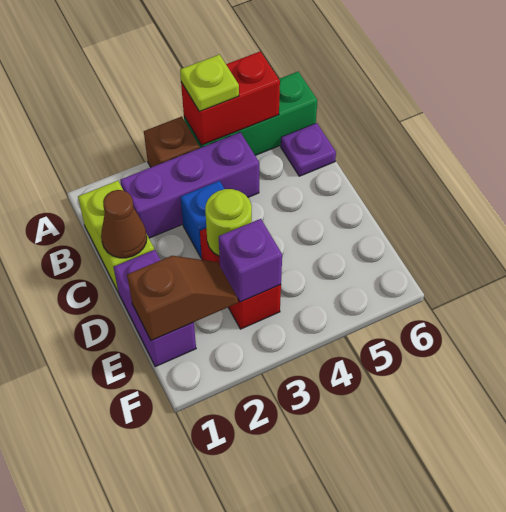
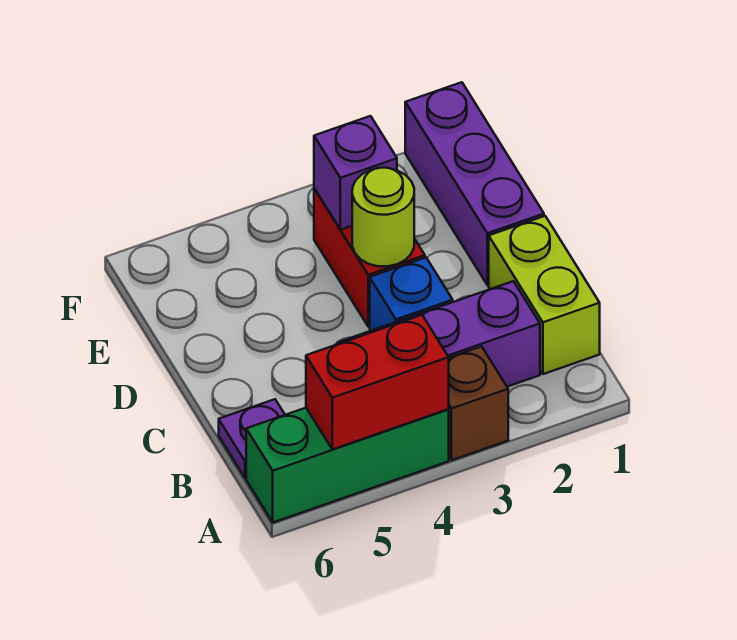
lime 1x1 plate [180,55,239,112] -> none
brown 1x1 cone [101,190,147,258] -> none
purple 1x2 brick [114,250,196,367] -> purple 1x3 brick [405,82,544,285]
brown 1x2 slope [127,256,238,341] -> none

